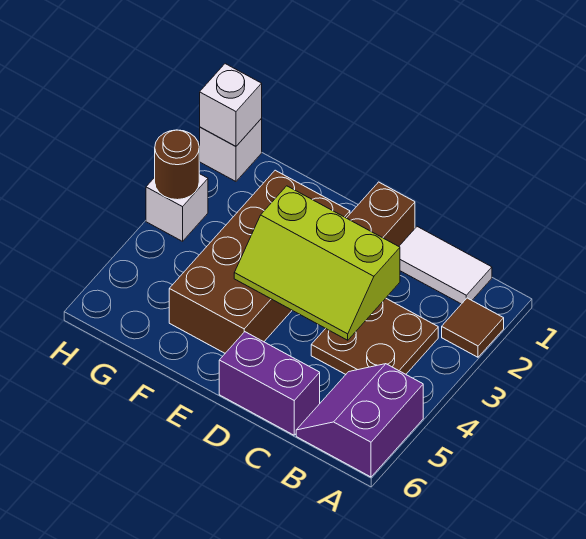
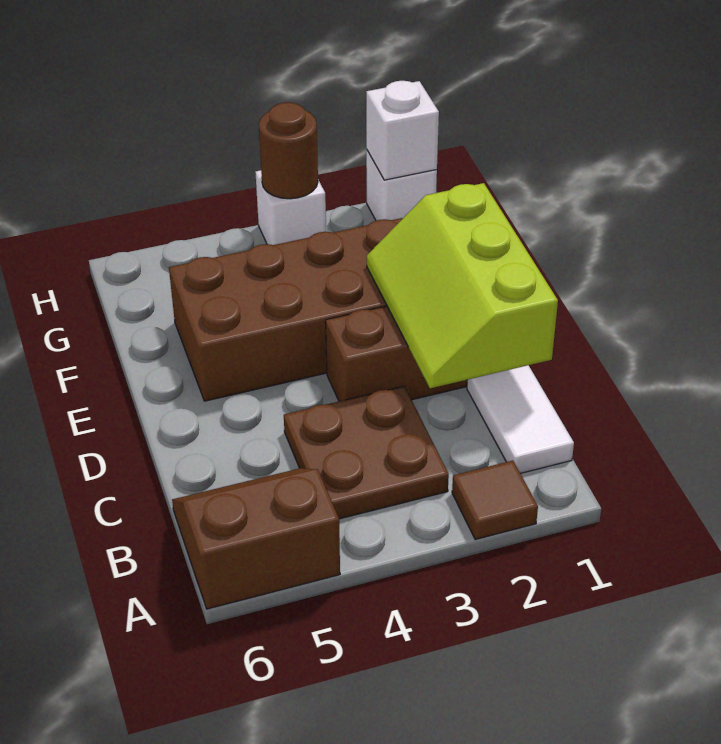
purple 2x2 slope [296,364,423,477] -> brown 2x2 slope [172,468,340,609]
lime 2x3 slope [234,186,400,340] -> lime 2x3 slope moved to [367,183,558,388]
purple 1x2 brick [219,332,320,435] -> none

